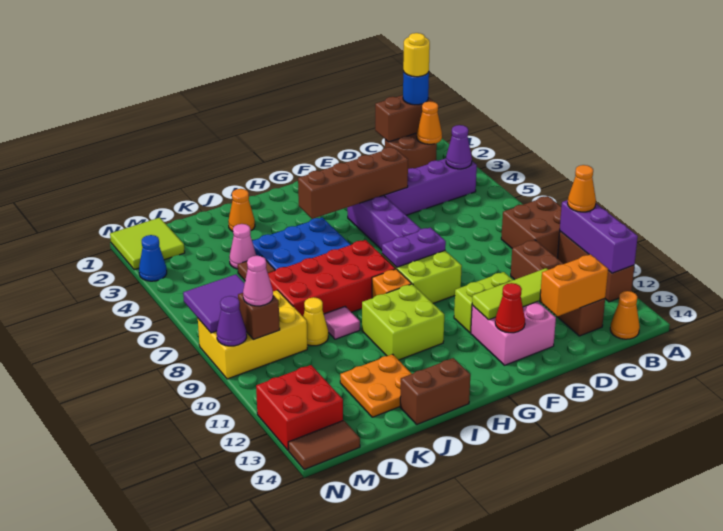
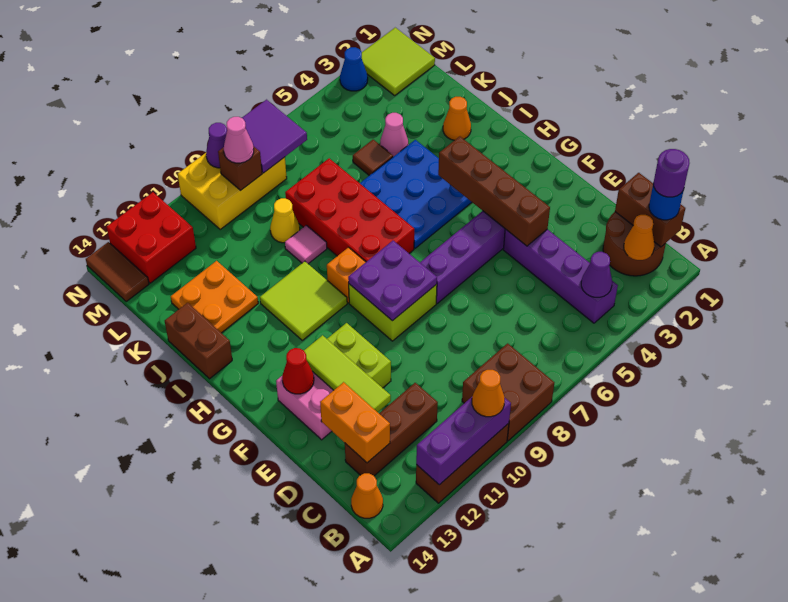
yellow 1x1 round brick [403,33,430,77] -> purple 1x1 round brick [653,149,690,197]
brown 1x4 brick [511,240,605,336] -> brown 1x3 brick [345,383,438,476]
purple 1x2 plate [382,228,446,267] -> purple 2x2 plate [348,241,437,321]
lime 2x2 brick [362,284,444,360] -> lime 2x2 tile [260,261,347,340]
yellow 2x3 brick [198,290,307,379] -> yellow 2x3 brick turned to [178,153,287,229]

